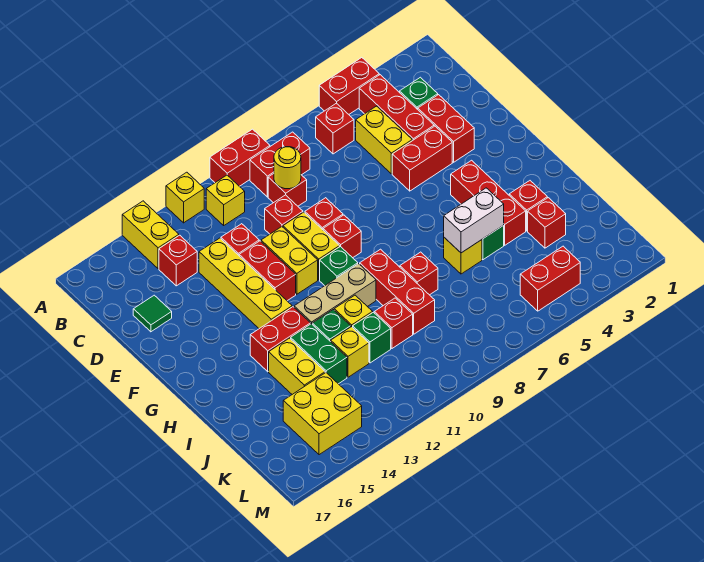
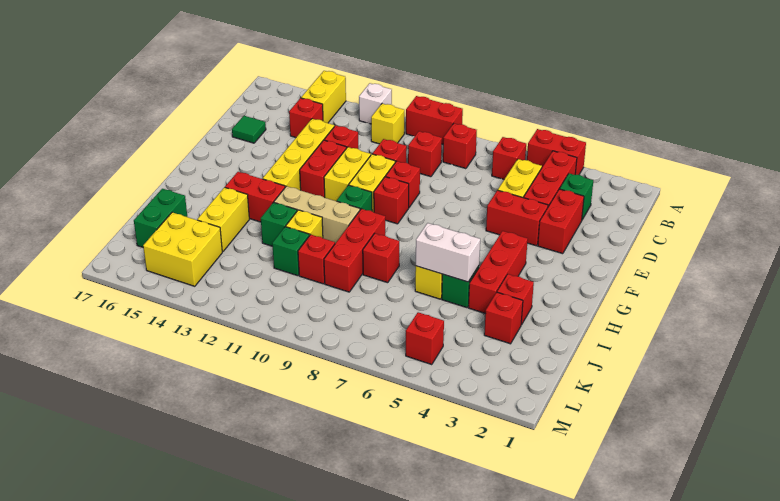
yellow 1x1 brick [166,172,204,223] -> white 1x1 brick [359,83,392,124]
red 1x2 brick [250,132,310,197] -> red 1x1 brick [443,124,477,169]
yellow 1x1 round brick [274,147,301,189] -> none
green 1x2 brick [291,324,347,384] -> green 1x2 brick moved to [134,189,187,247]
yellow 1x1 brick [331,327,369,377] -> none
red 1x2 brick [520,246,580,311] -> red 1x1 brick [406,312,444,365]

